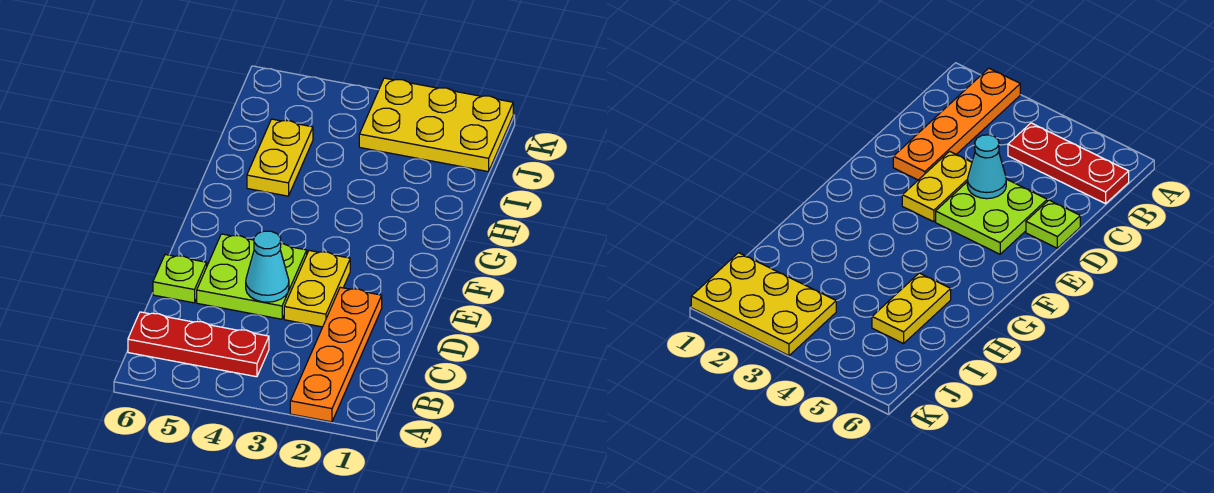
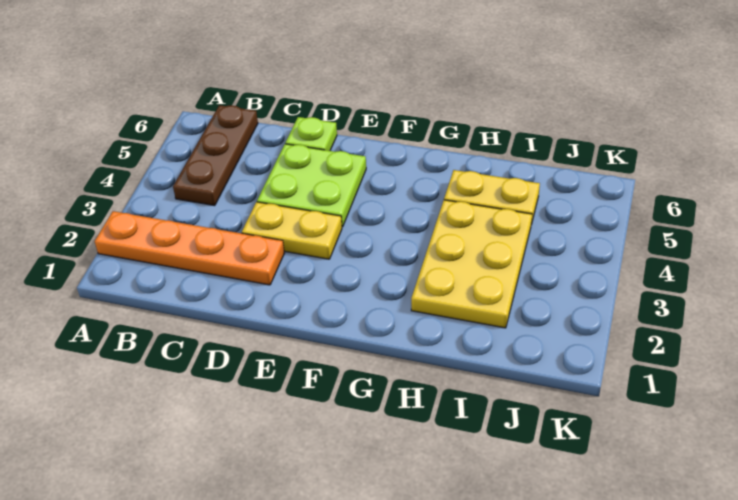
red 1x3 plate [128,312,269,377] -> brown 1x3 plate [173,105,258,206]
cyan 1x1 cone [246,231,289,302] -> none
yellow 2x3 plate [359,78,513,172] -> yellow 2x3 plate moved to [411,200,532,328]

